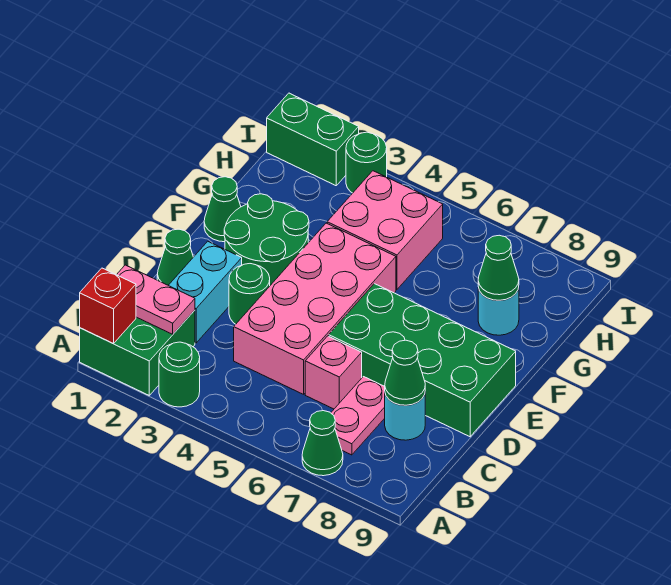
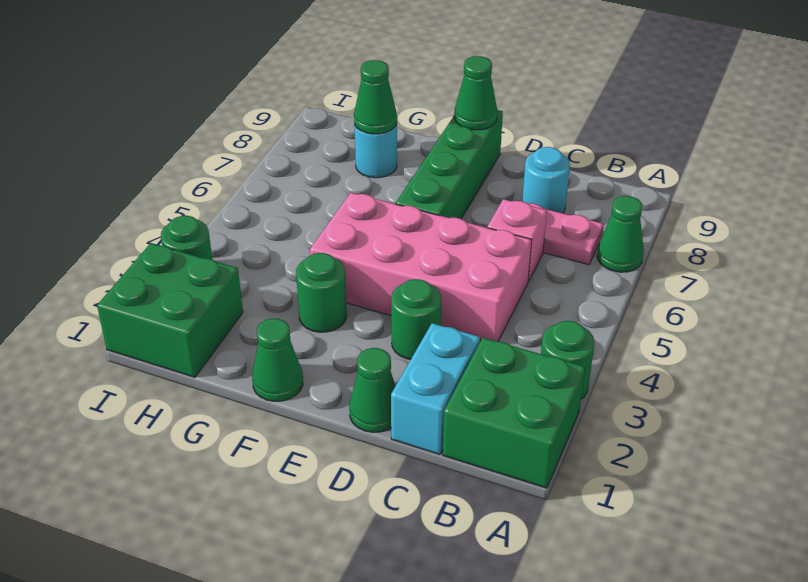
red 1x1 brick [80,268,136,343] -> none
pink 1x2 plate [117,265,195,334] -> none
cyan 1x2 brick [169,241,242,343] -> cyan 1x2 brick turned to [391,323,480,455]
green 1x1 cone [385,340,425,405] -> green 1x1 cone moved to [454,56,497,130]
green 2x4 brick [329,284,516,437] -> green 1x4 brick [396,110,503,219]
green 2x2 round brick [224,194,309,285] -> green 1x1 round brick [296,253,347,332]
pink 2x2 brick [327,171,443,289] -> none
green 1x2 brick [267,93,359,186] -> green 2x2 brick [97,243,243,377]

